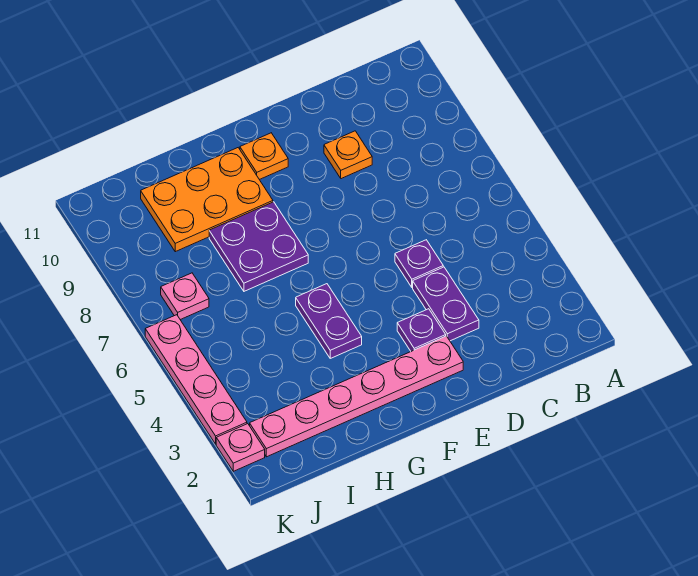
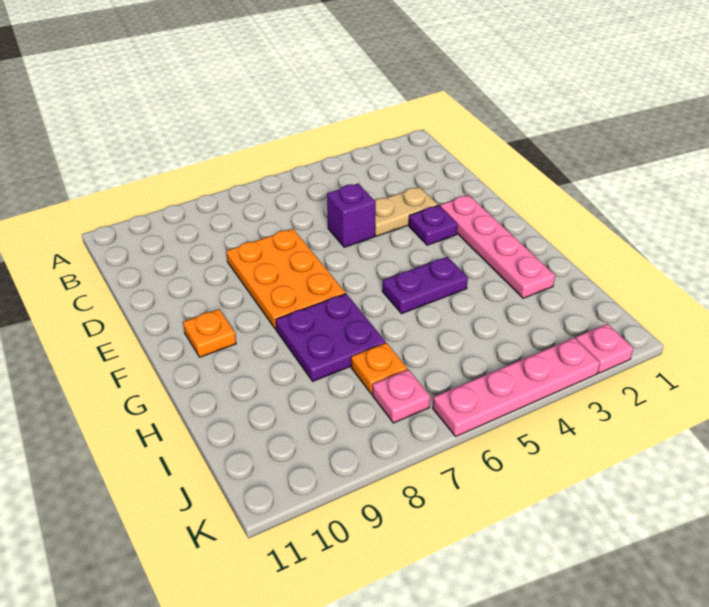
purple 1x2 plate [413,267,479,341] -> tan 1x2 plate [375,187,438,236]
purple 1x1 plate [395,240,443,287] -> purple 1x1 brick [327,184,376,247]
orange 1x1 plate [324,131,372,179] -> orange 1x1 plate moved to [351,343,407,394]
pink 1x6 plate [250,336,463,457] -> pink 1x4 plate [440,195,555,298]
orange 2x3 plate [141,148,273,252] -> orange 2x3 plate moved to [226,229,345,329]

